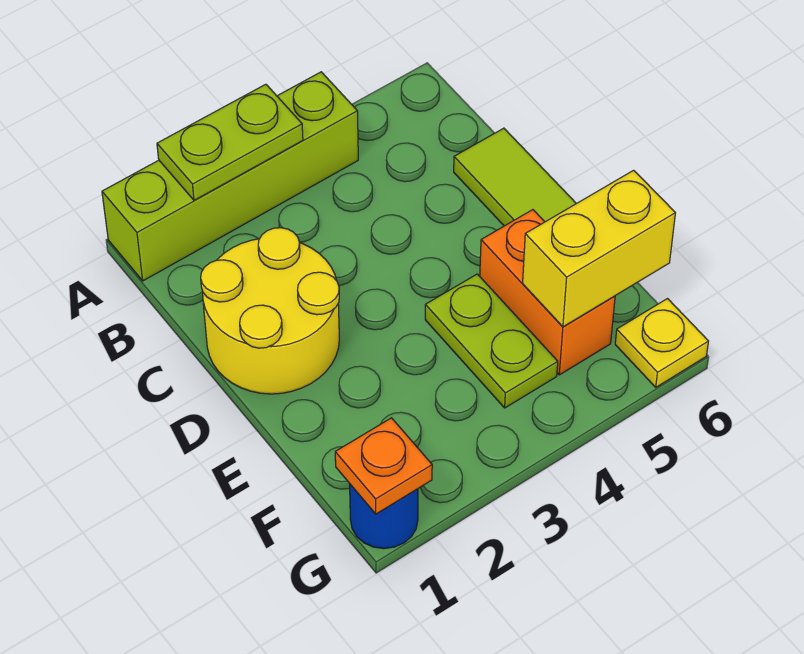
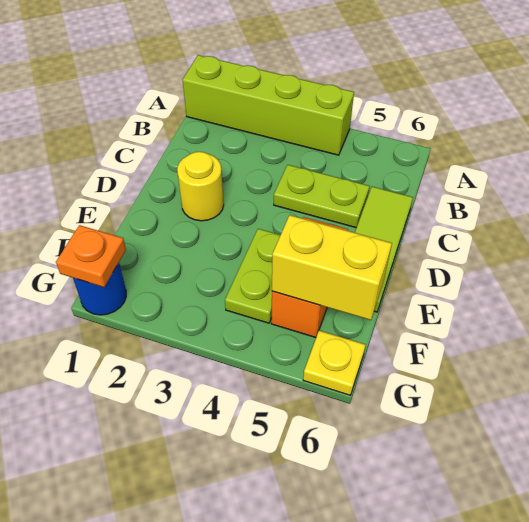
lime 1x2 plate [157,84,303,200] -> lime 1x2 plate moved to [274,165,369,228]
yellow 2x2 round brick [201,228,339,394] -> yellow 1x1 round brick [177,152,224,221]

